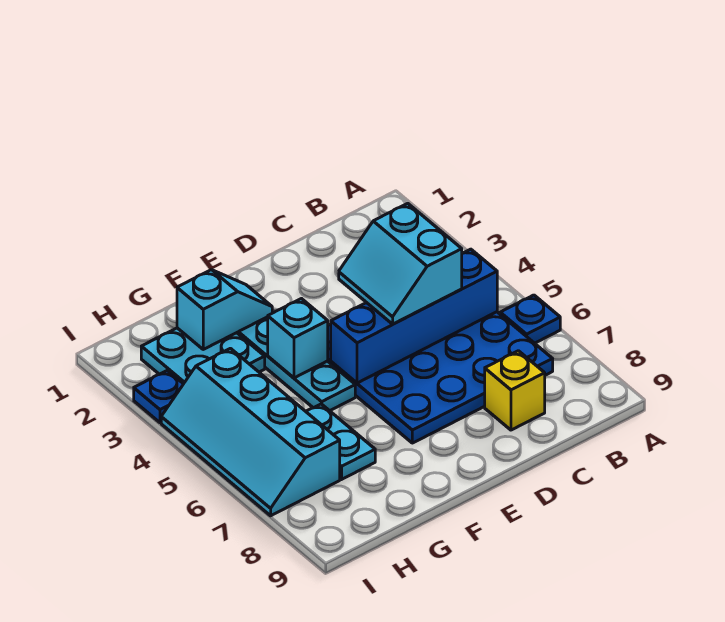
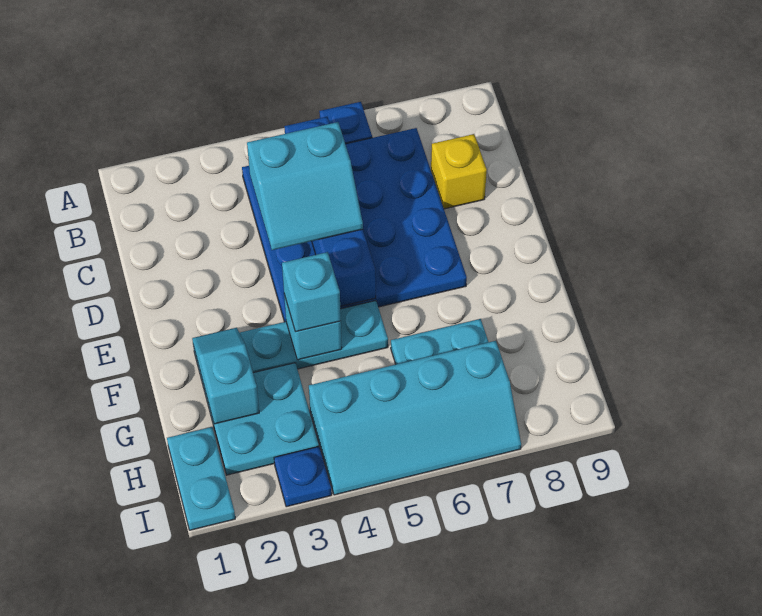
none -> cyan 1x1 brick [282,252,341,332]
none -> cyan 1x2 plate [167,427,235,530]

